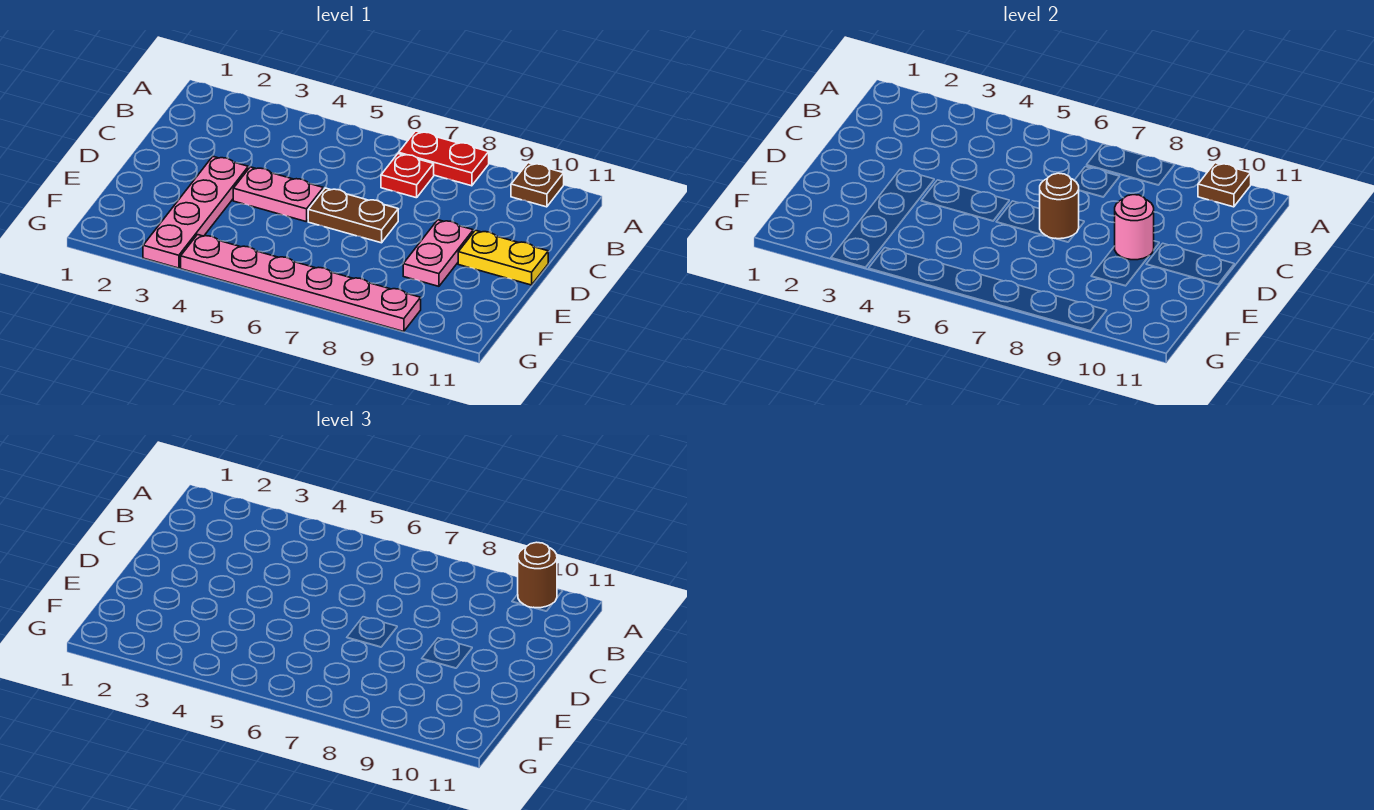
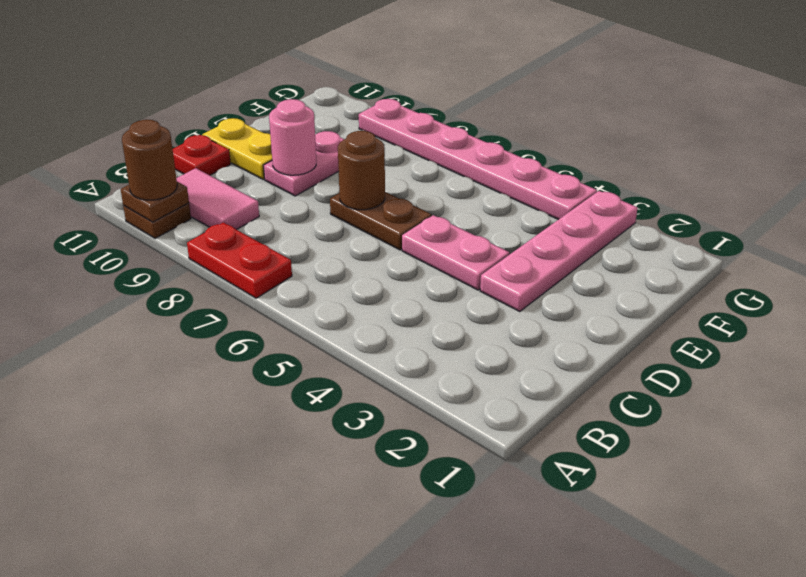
red 1x1 plate [381,154,434,198] -> red 1x1 plate moved to [173,135,231,175]
none -> pink 1x2 tile [176,168,259,230]

